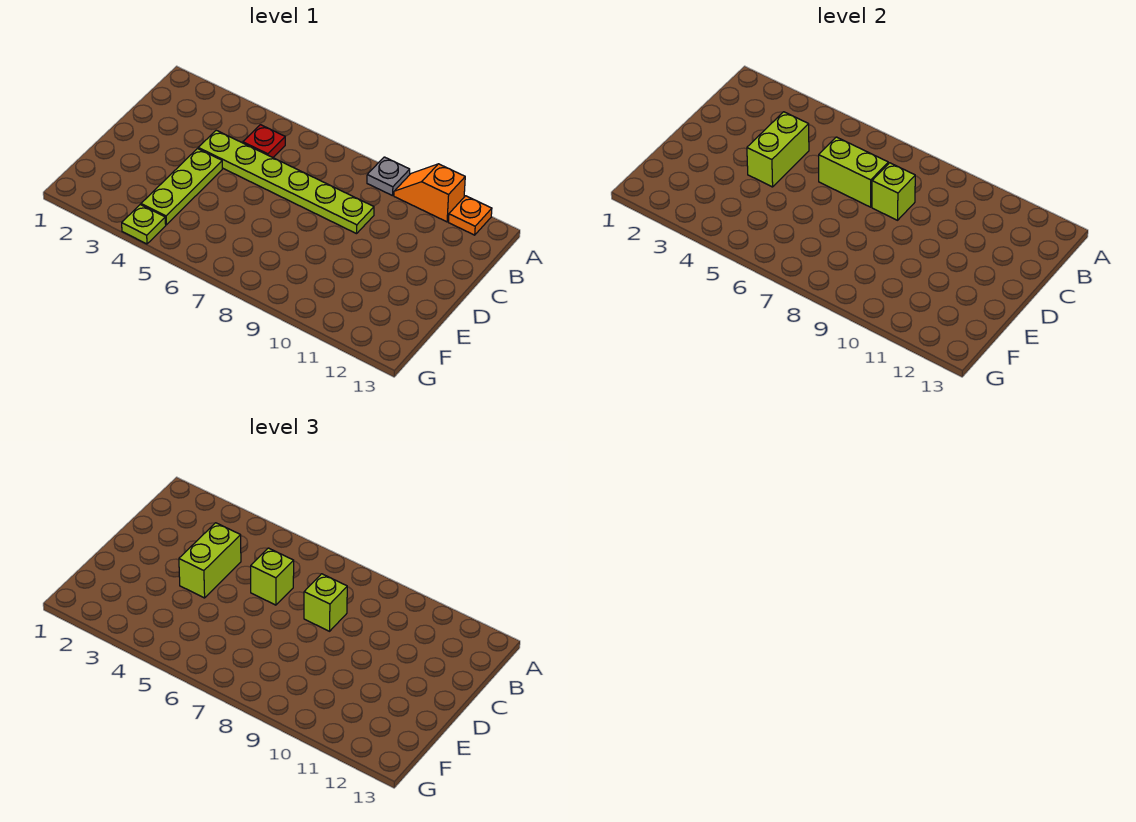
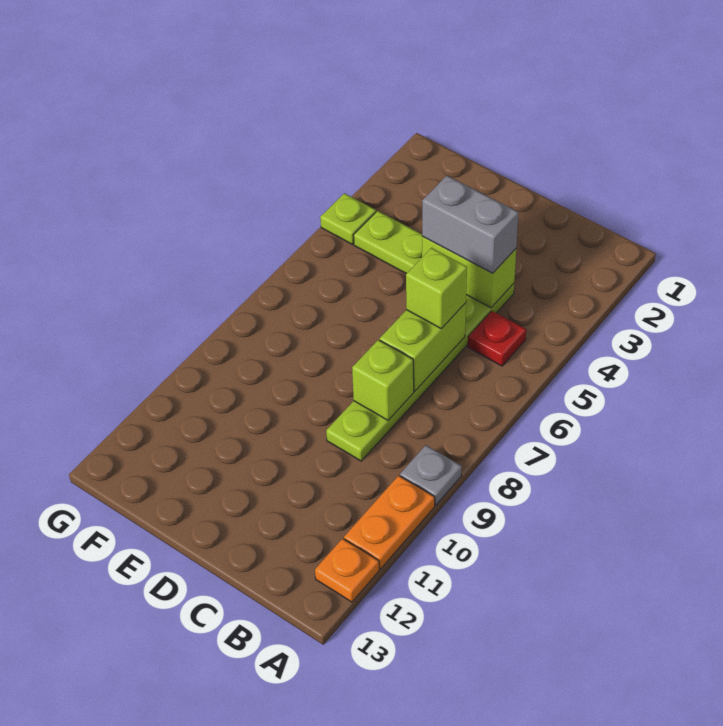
orange 1x2 slope [394,164,465,222] -> orange 1x2 plate [344,476,435,569]
lime 1x2 brick [179,523,241,598] -> grey 1x2 brick [422,176,519,273]
lime 1x1 brick [304,574,347,631] -> none

